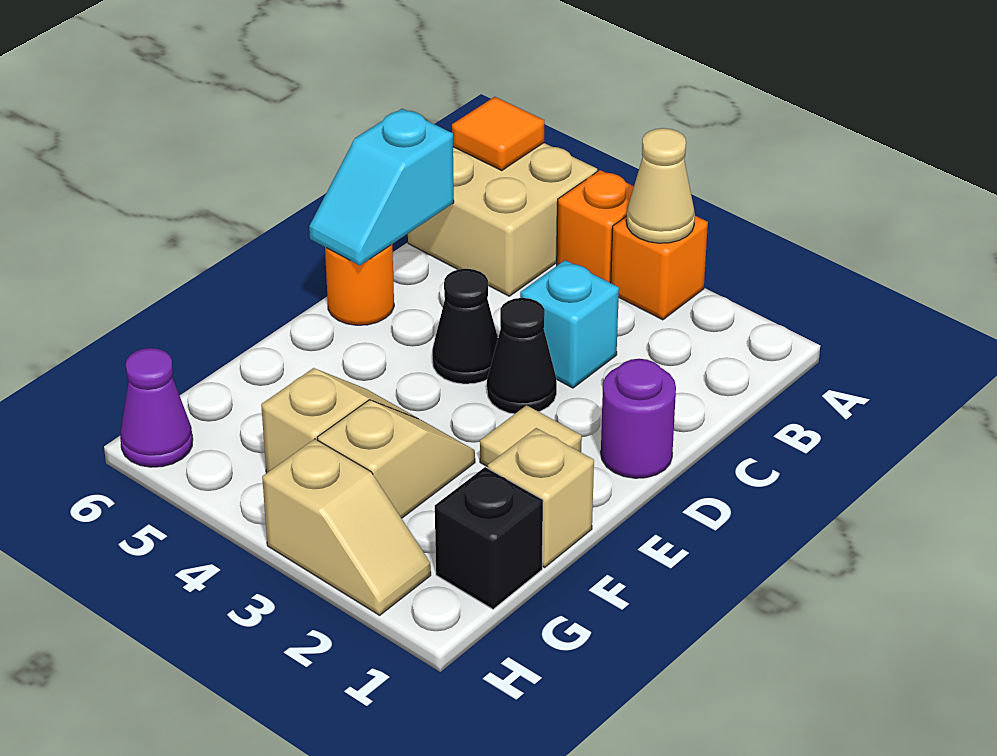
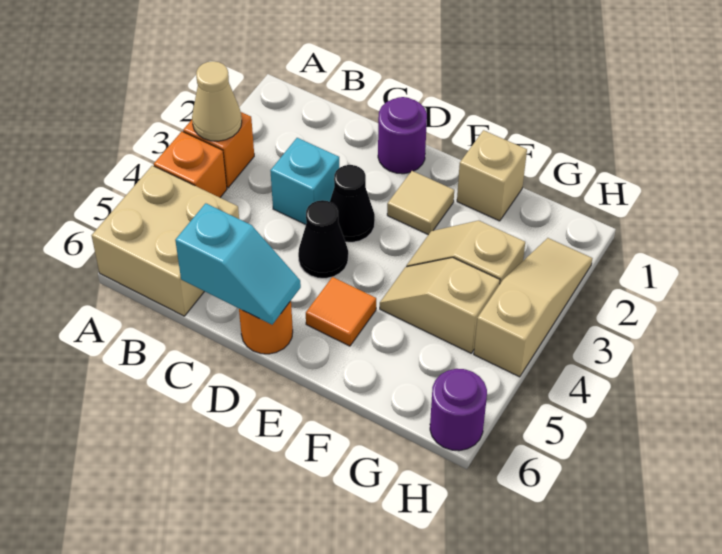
orange 1x1 tile [452,97,544,170] -> orange 1x1 tile moved to [306,277,376,346]
black 1x1 brick [435,467,543,609] -> none
tan 1x2 slope [262,439,431,615] -> tan 1x3 slope [474,238,592,377]
purple 1x1 cone [120,348,193,467] -> purple 1x1 round brick [430,369,487,451]

